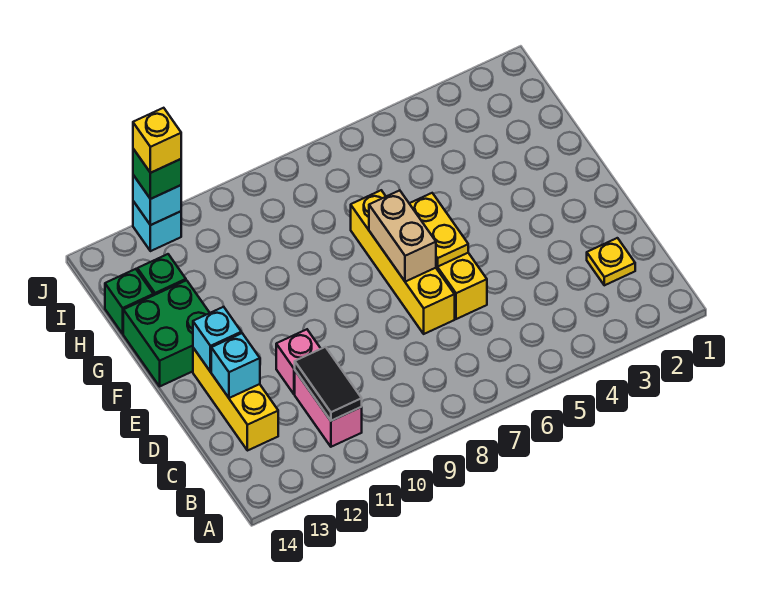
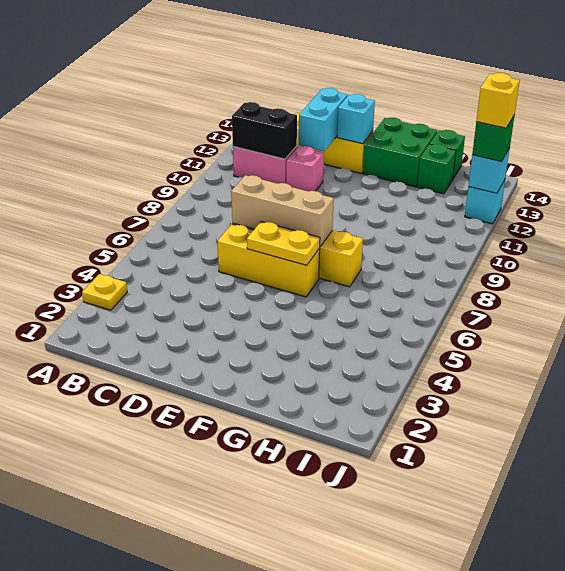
black 1x2 tile [295,347,362,421] -> black 1x2 brick [232,102,297,159]
yellow 1x1 plate [587,238,635,285] -> yellow 1x1 plate moved to [82,274,127,310]
cyan 1x1 brick [211,333,260,398] -> cyan 1x2 brick [299,88,348,151]
tan 1x2 brick [369,190,436,282] -> tan 1x3 brick [231,175,334,246]

